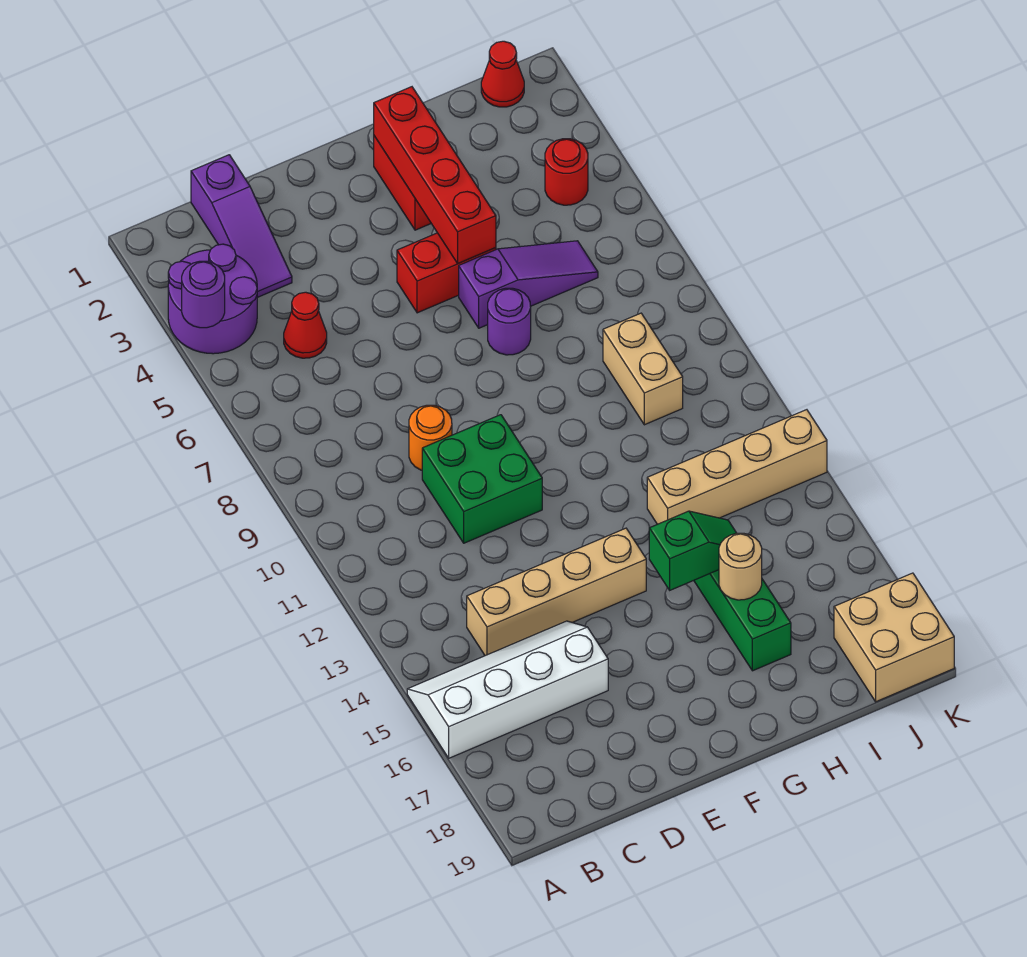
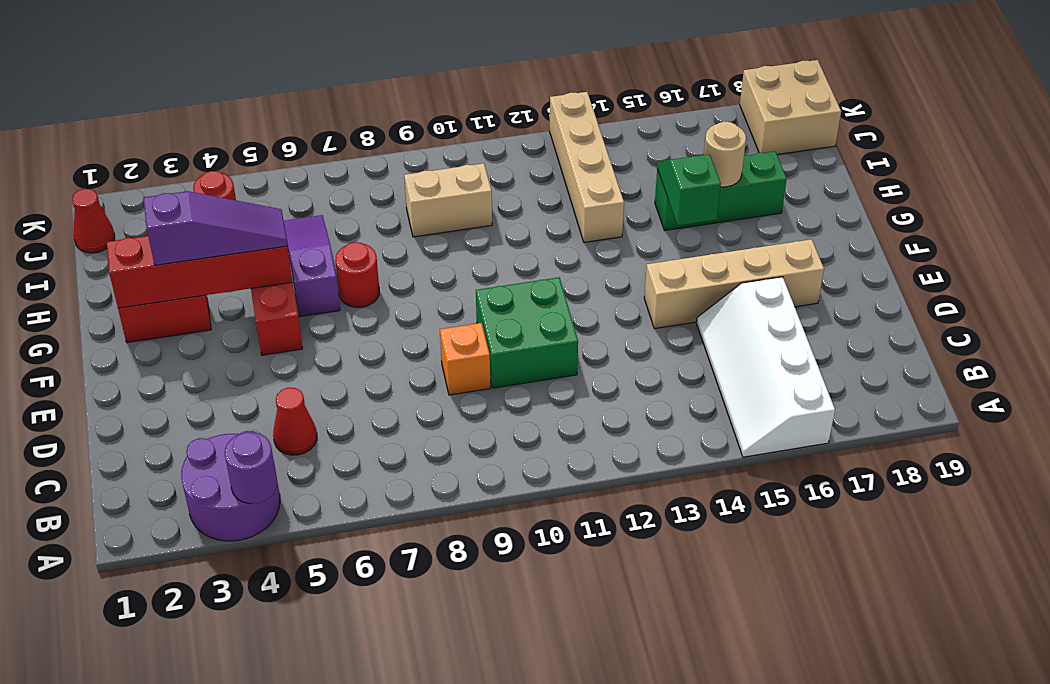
purple 1x3 slope [191,155,292,298] -> purple 1x3 slope moved to [143,191,288,265]
tan 1x4 brick [467,528,646,656] -> tan 1x4 brick turned to [644,239,824,329]
orange 1x1 round brick [409,405,452,470] -> orange 1x1 brick [440,323,490,395]
purple 1x1 round brick [488,288,531,355] -> red 1x1 round brick [335,242,379,307]

